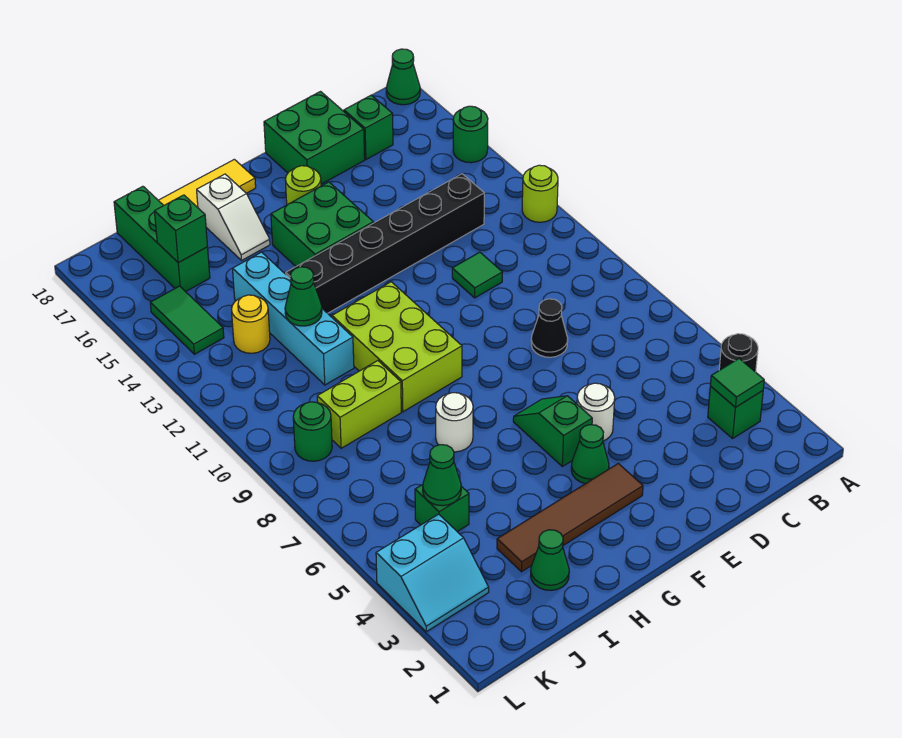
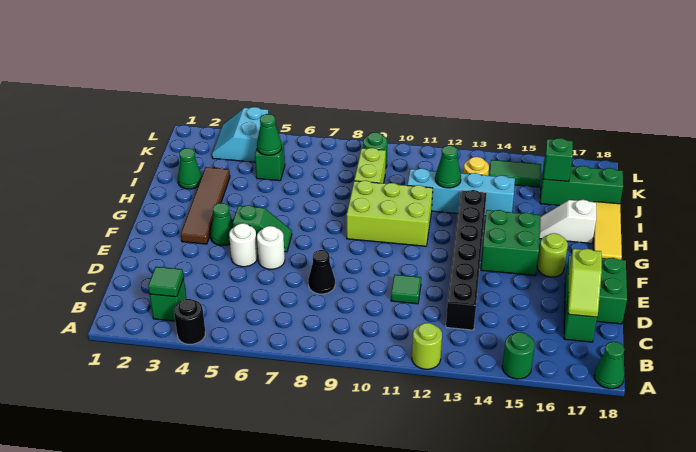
none -> lime 1x2 slope [568,249,602,317]
white 1x1 round brick [436,393,473,452] -> white 1x1 round brick moved to [257,226,285,269]

